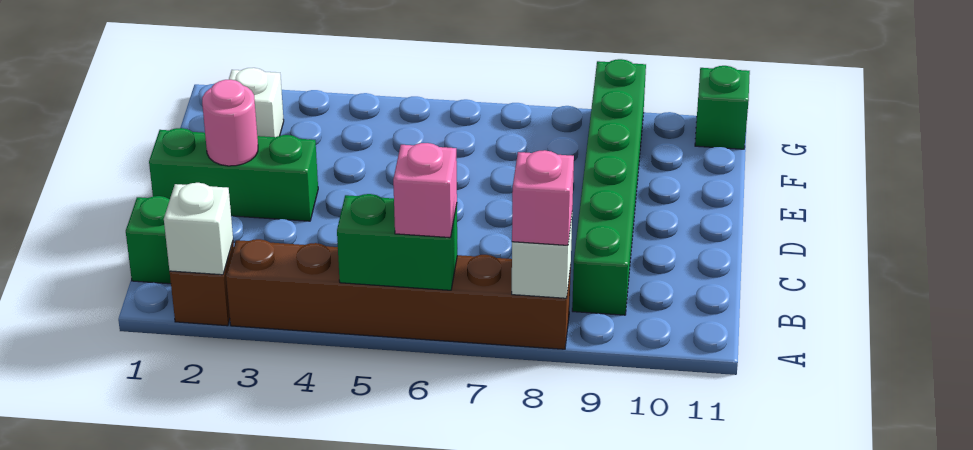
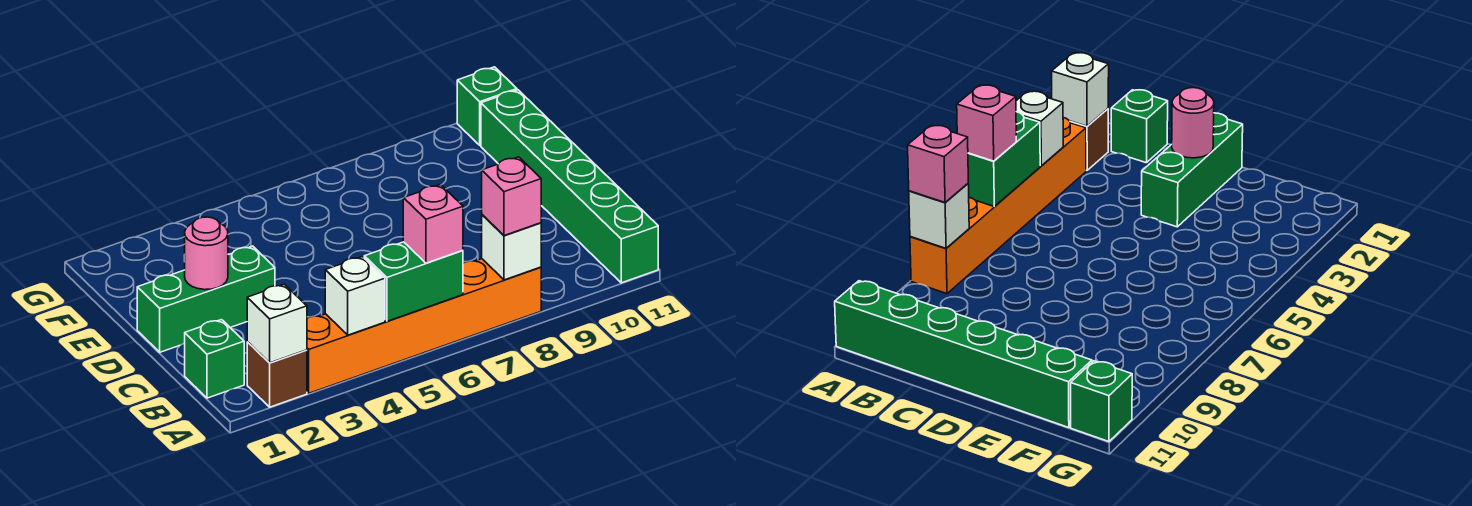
brown 1x6 brick [226,239,571,349] -> orange 1x6 brick [307,259,541,393]
green 1x6 brick [572,59,646,315] -> green 1x6 brick moved to [481,90,658,283]
white 1x1 brick [229,68,284,137] -> white 1x1 brick moved to [325,257,385,335]

